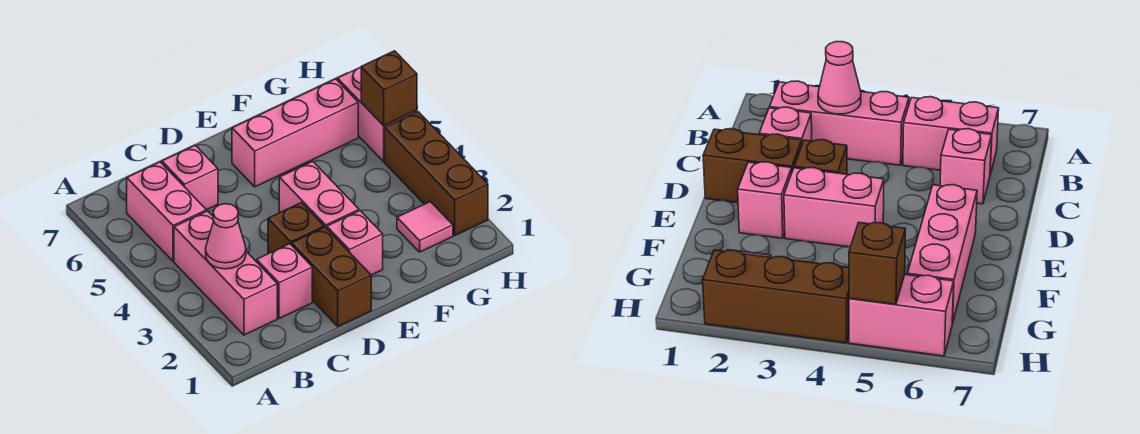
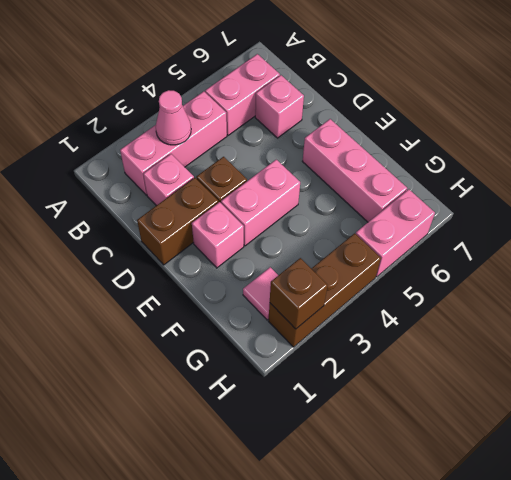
brown 1x1 brick [361,51,417,126] -> brown 1x1 brick moved to [270,258,328,329]

